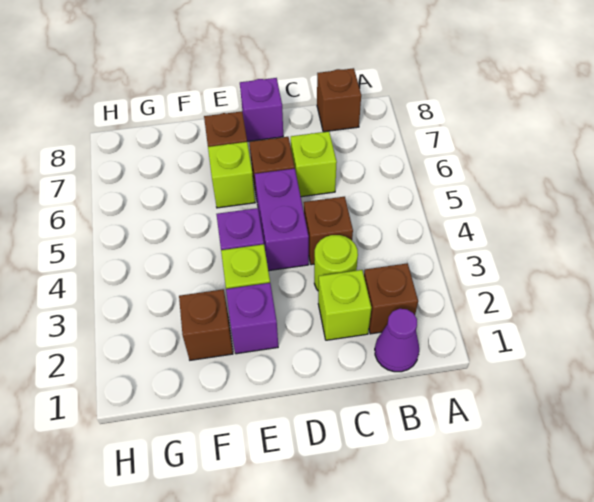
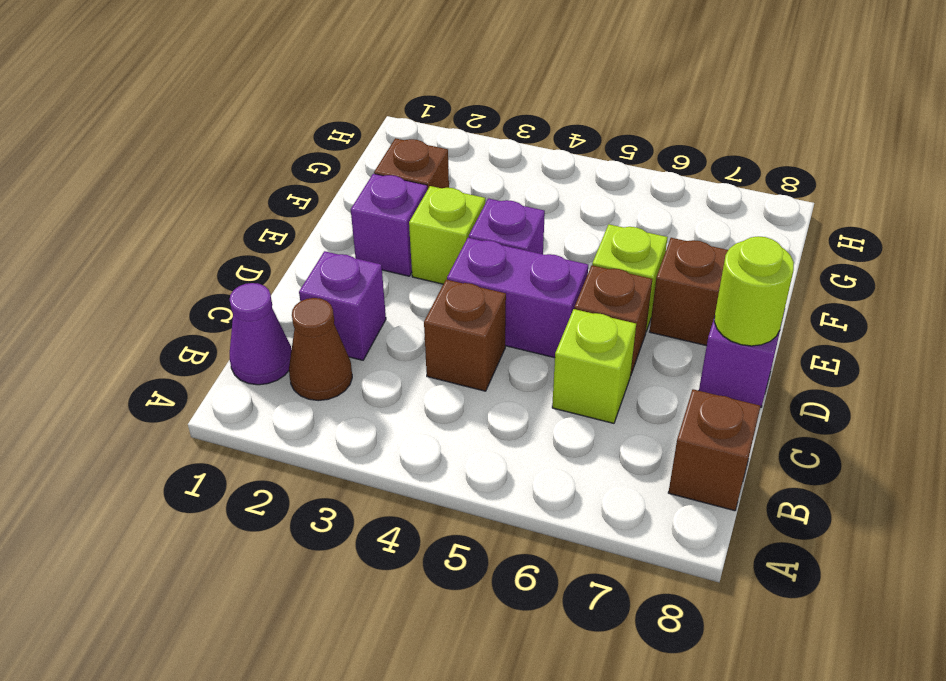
brown 1x1 brick [364,263,418,334] -> brown 1x1 cone [289,298,352,401]
lime 1x1 brick [318,270,371,340] -> purple 1x1 brick [299,251,386,360]
lime 1x1 round brick [314,235,358,291] -> lime 1x1 round brick moved to [714,236,794,346]

